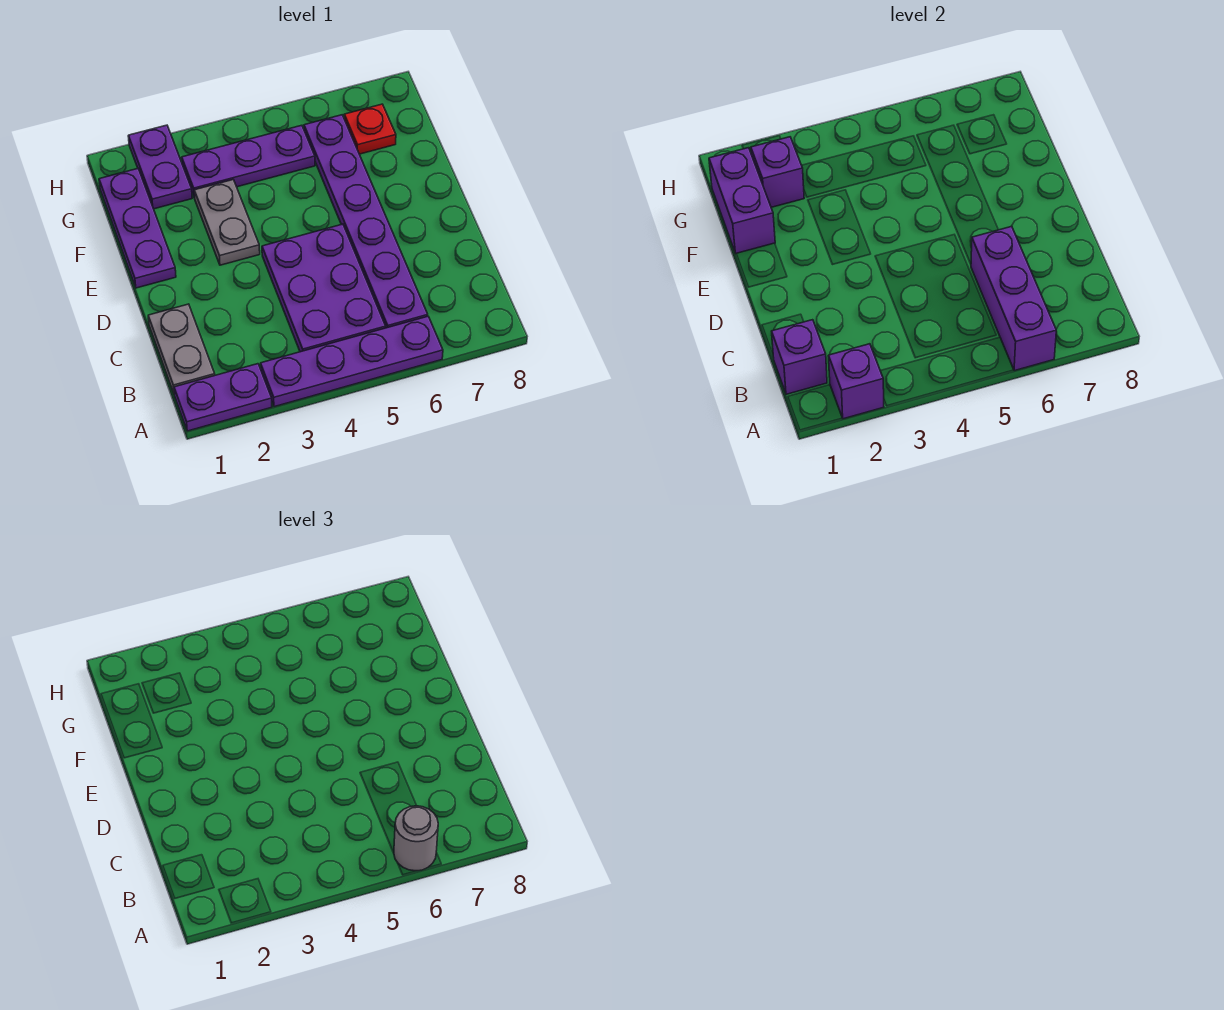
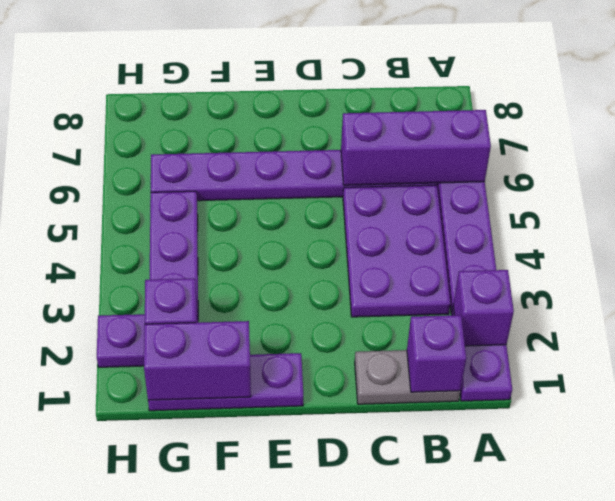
grey 1x1 round brick [394,806,438,871] -> none
purple 2x3 plate [262,224,386,352] -> purple 2x3 plate turned to [343,185,450,317]
grey 1x2 plate [194,180,260,265] -> none
red 1x1 plate [344,104,396,154] -> none

